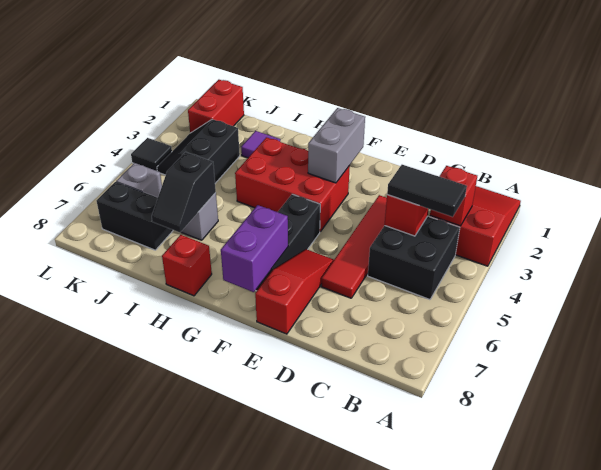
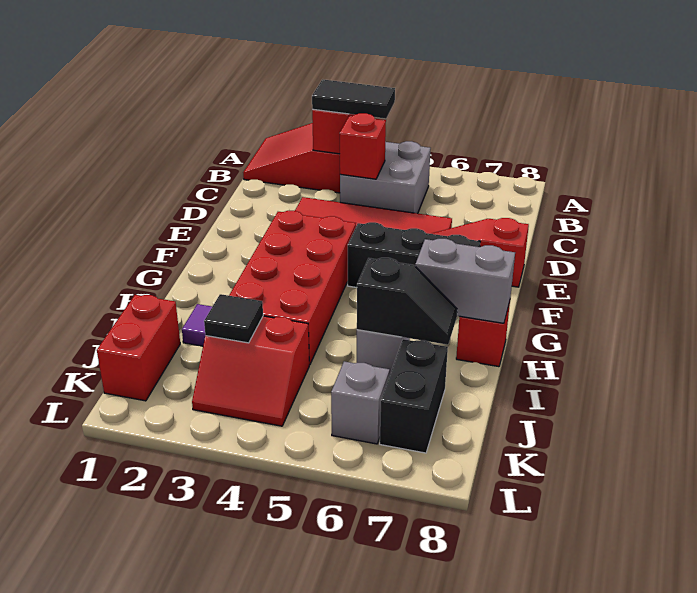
black 2x2 brick [368,216,460,300] -> grey 2x2 brick [340,141,431,214]
black 1x2 tile [387,165,467,217] -> black 1x2 tile turned to [312,79,395,119]
grey 1x2 brick [308,108,365,183] -> grey 1x2 brick moved to [415,239,515,323]
red 2x3 brick [235,137,350,231] -> red 2x4 brick [229,211,356,365]
purple 1x2 brick [221,205,288,292] -> none
black 2x2 slope [157,119,240,183] -> red 2x2 slope [192,316,309,426]
red 1x2 brick [188,80,244,133] -> red 1x2 brick turned to [97,295,180,401]
black 1x1 tile [131,138,172,171] -> black 1x1 tile moved to [204,294,263,343]

